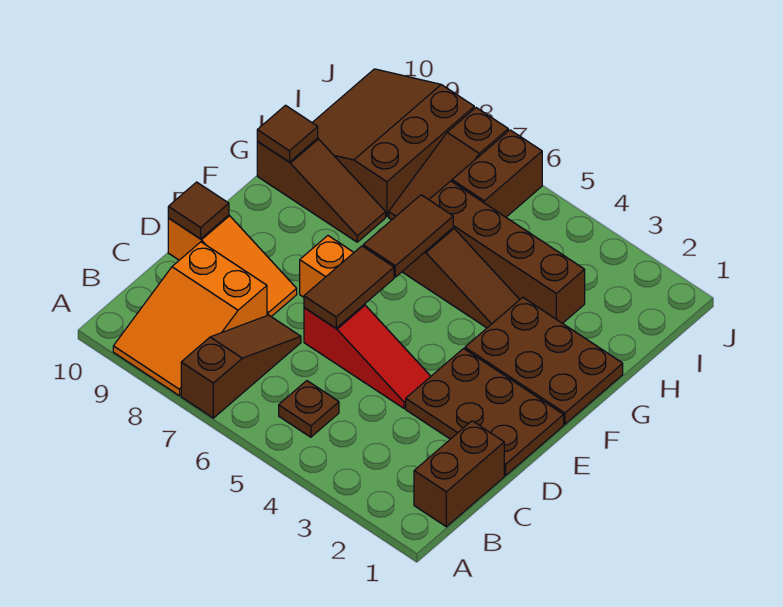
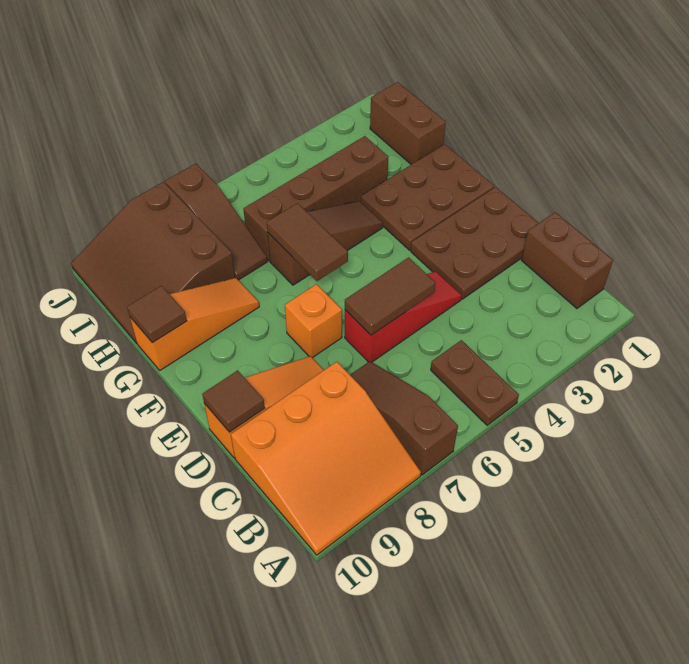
orange 2x3 slope [113,242,267,396] -> orange 3x3 slope [231,362,421,555]
brown 1x1 plate [279,381,339,437] -> brown 1x2 plate [431,340,519,425]
brown 1x2 tile [304,246,394,328] -> brown 1x2 tile turned to [345,258,435,335]
brown 1x3 slope [257,138,386,242] -> orange 1x3 slope [130,278,259,370]
brown 1x2 brick [452,130,542,217] -> brown 1x2 brick moved to [370,82,446,164]

